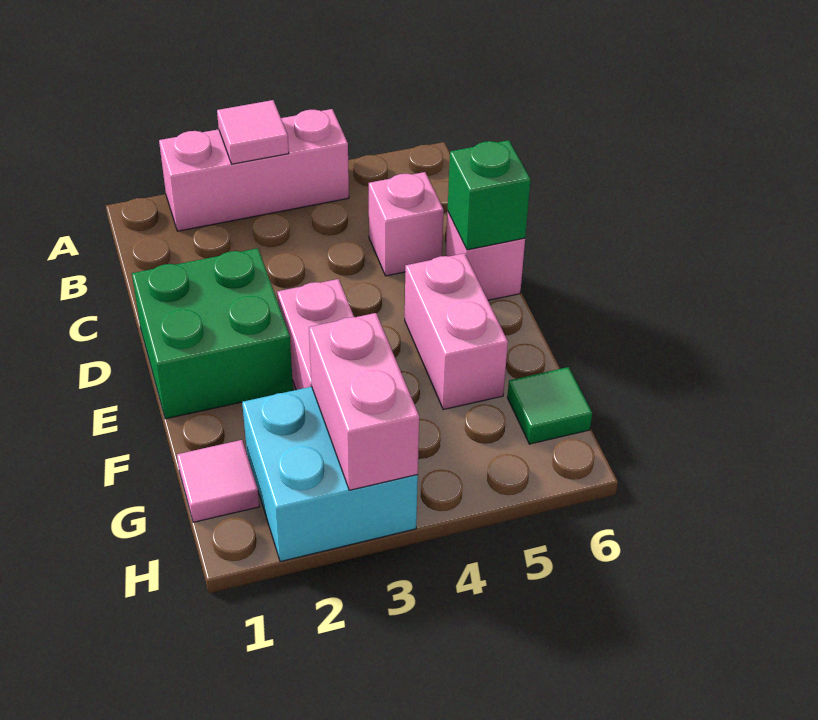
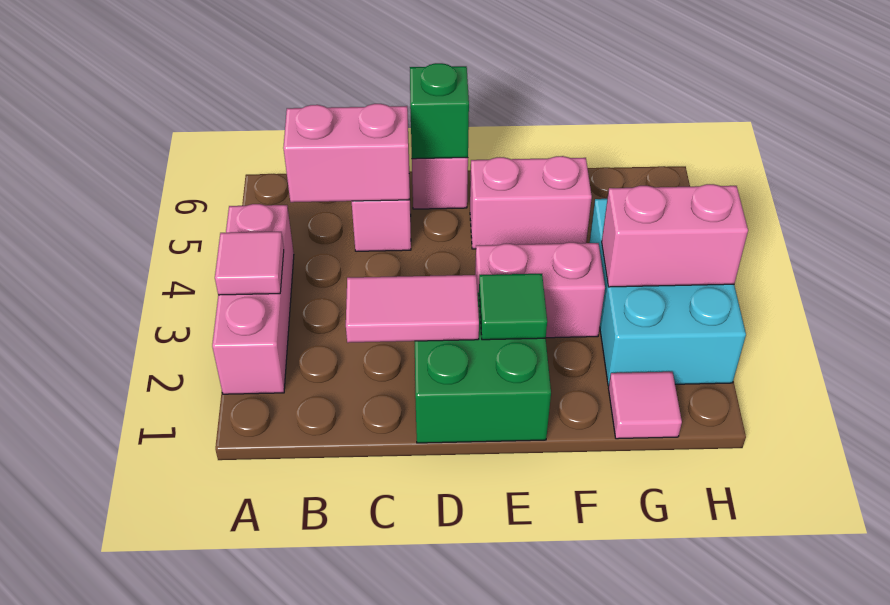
none -> pink 1x2 brick [283,104,410,202]
none -> pink 1x2 tile [346,275,479,343]
cyan 2x2 brick [242,387,418,562] -> cyan 2x3 brick [590,199,746,386]
green 1x1 tile [507,367,592,444] -> green 1x1 tile moved to [479,274,547,340]

